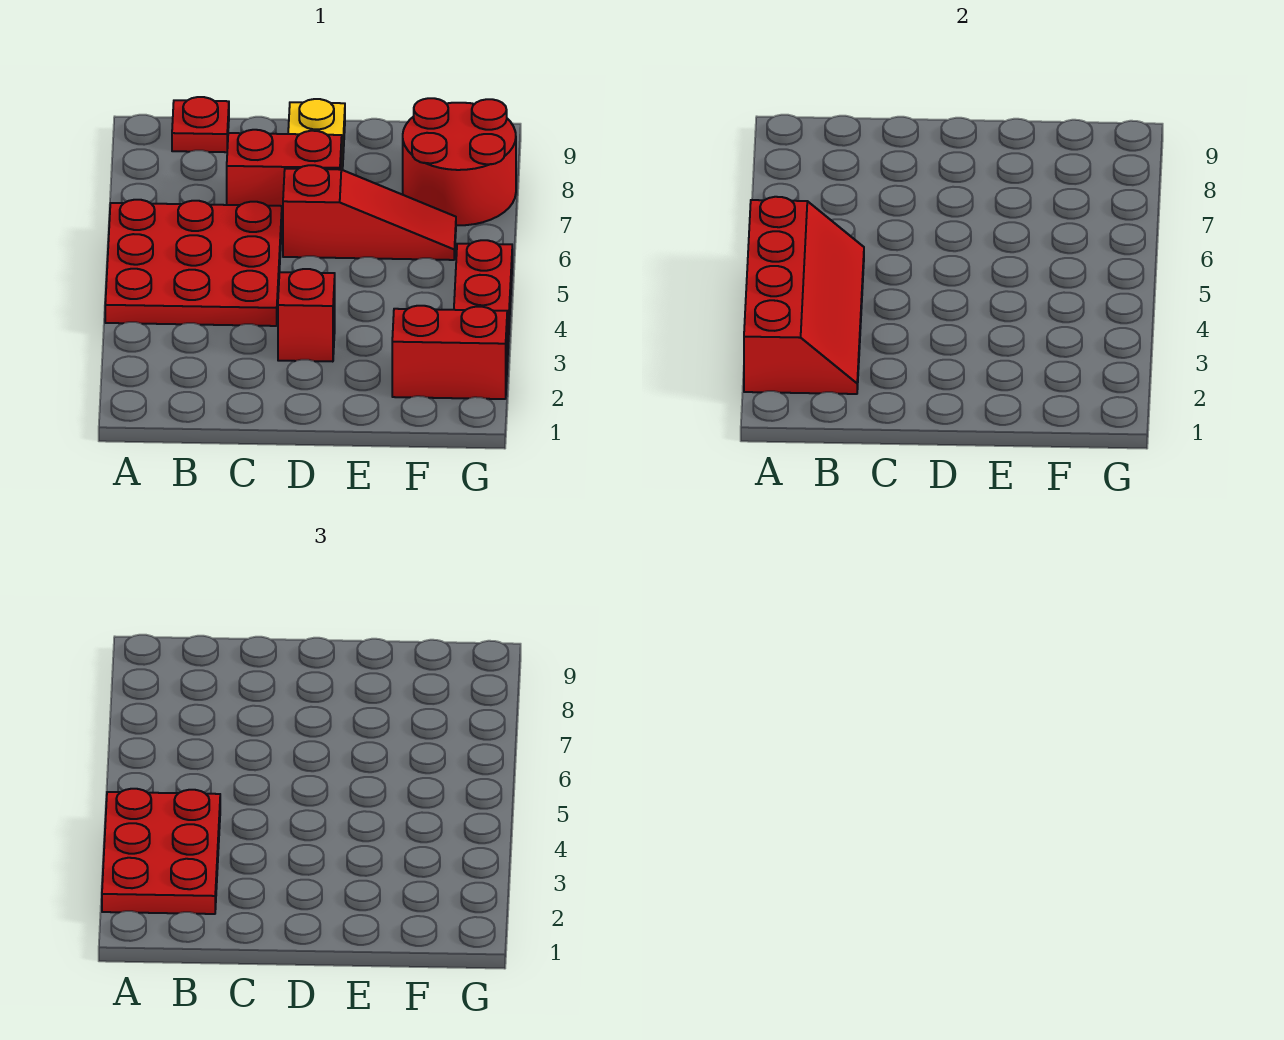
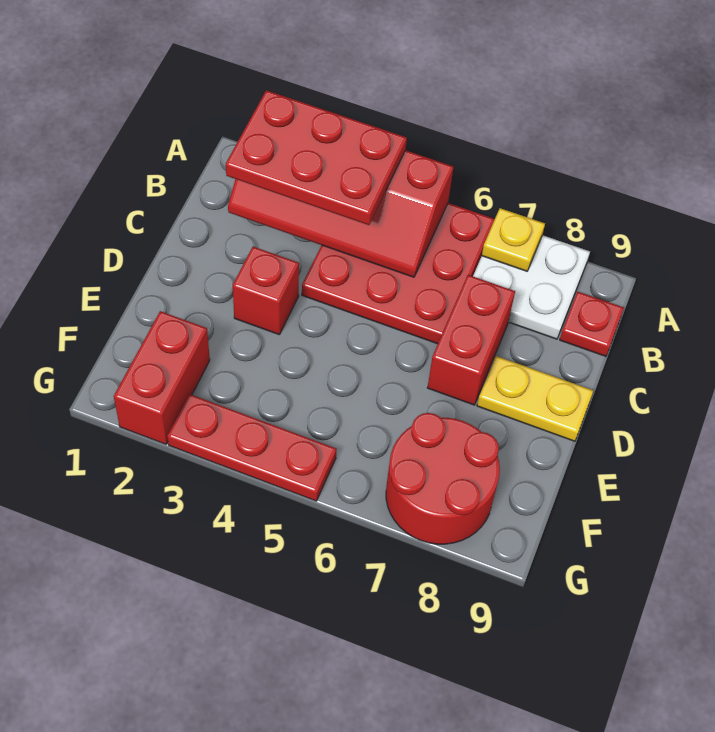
none -> white 2x2 plate [473,235,590,339]
none -> yellow 1x1 plate [482,208,545,271]
red 1x3 slope [283,165,456,260] -> none

